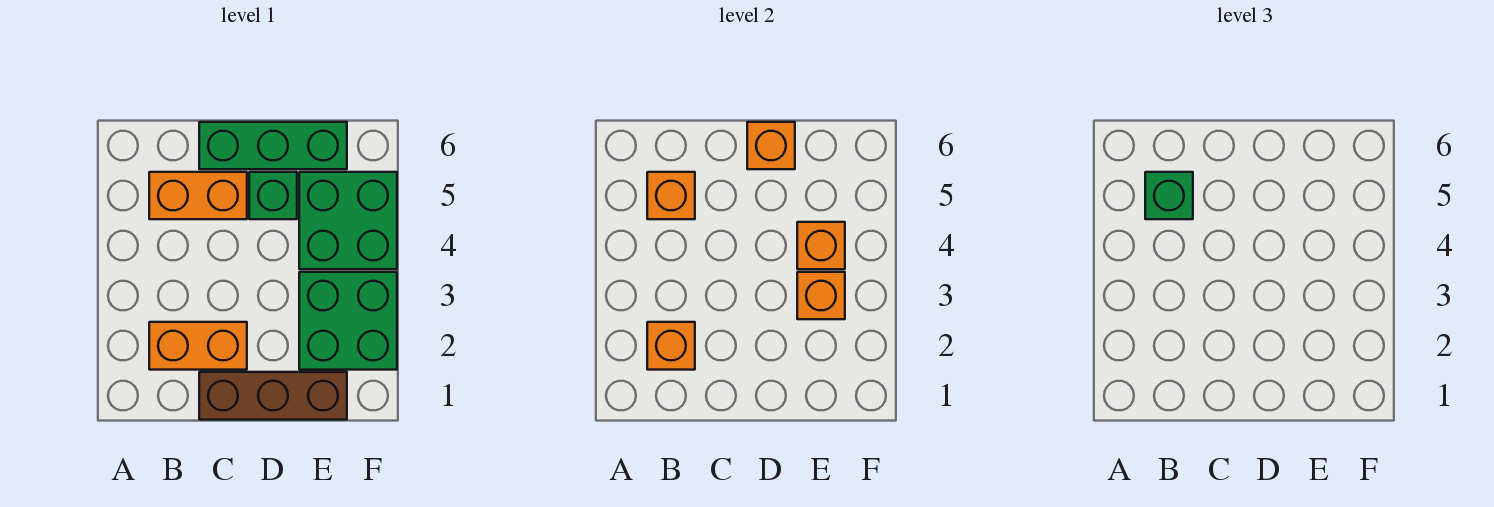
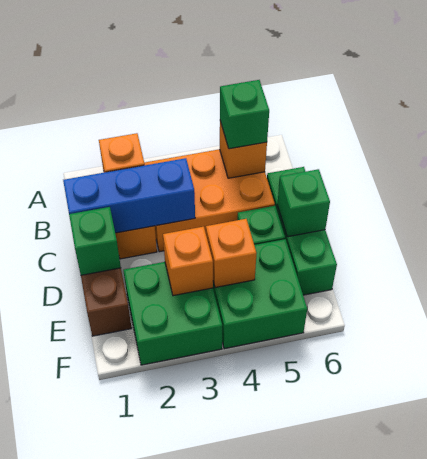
orange 1x2 brick [149,172,247,219] -> orange 2x3 brick [144,149,275,252]
none -> blue 1x3 brick [63,158,195,233]
none -> green 1x1 brick [69,207,121,275]
orange 1x1 brick [747,122,795,169] -> green 1x1 brick [277,169,330,237]

